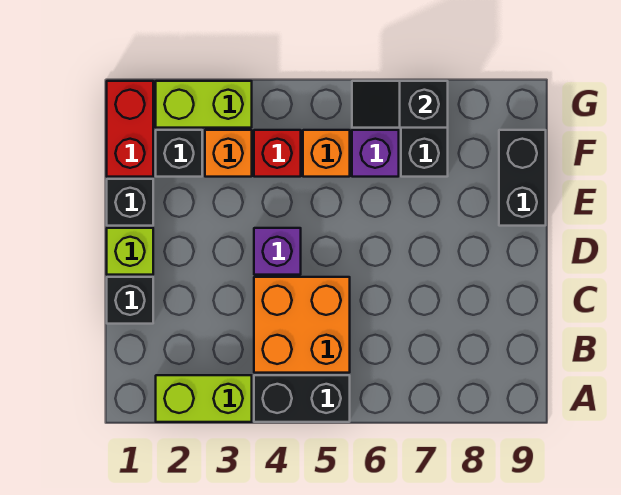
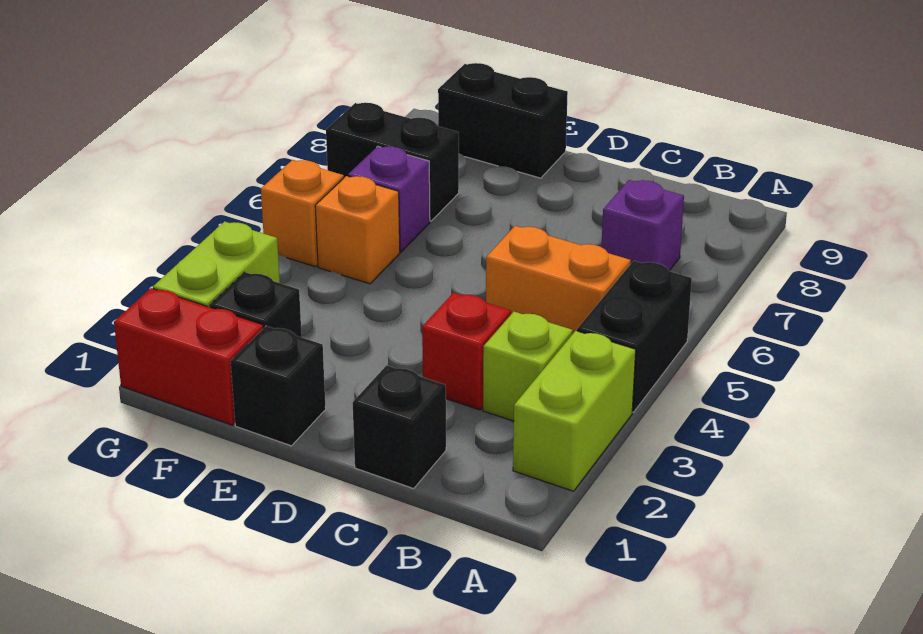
orange 2x2 brick [254,277,350,373] -> orange 1x2 brick [486,226,631,334]
lime 1x1 brick [107,228,153,275] -> lime 1x1 brick moved to [483,312,573,421]
purple 1x1 brick [254,228,301,275] -> purple 1x1 brick moved to [601,180,684,271]
orange 1x1 brick [205,130,252,177] -> orange 1x1 brick moved to [261,160,344,267]
red 1x1 brick [254,130,301,177] -> red 1x1 brick moved to [422,293,511,410]
black 1x2 slope [352,81,448,128] -> none

